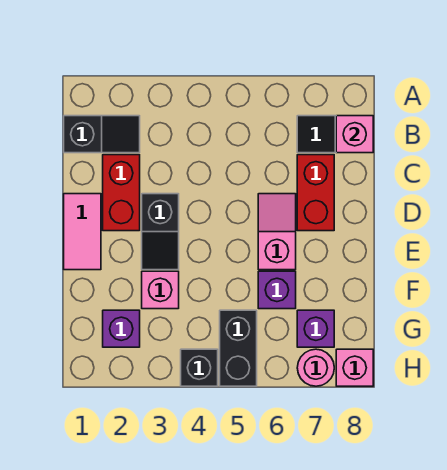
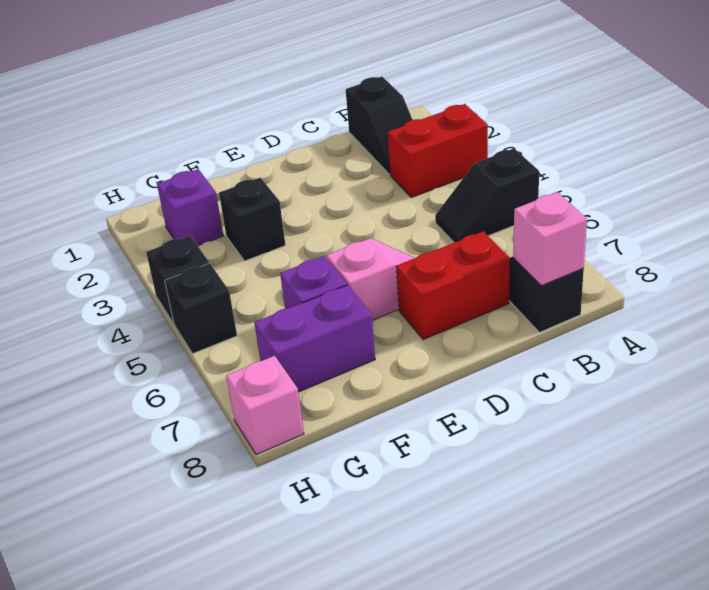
red 1x2 brick [103,155,140,231] -> red 1x2 brick moved to [388,104,488,198]
pink 1x2 tile [64,194,101,270] -> none
black 1x2 slope [142,194,179,270] -> black 1x2 slope moved to [435,148,539,243]
pink 1x1 brick [142,271,179,309] -> black 1x1 brick [219,178,285,261]
black 1x2 brick [220,310,257,386] -> black 1x1 brick [165,263,237,354]
purple 1x1 brick [297,310,334,347] -> purple 1x2 brick [254,285,375,392]
pink 1x1 round brick [297,349,334,386] -> none

